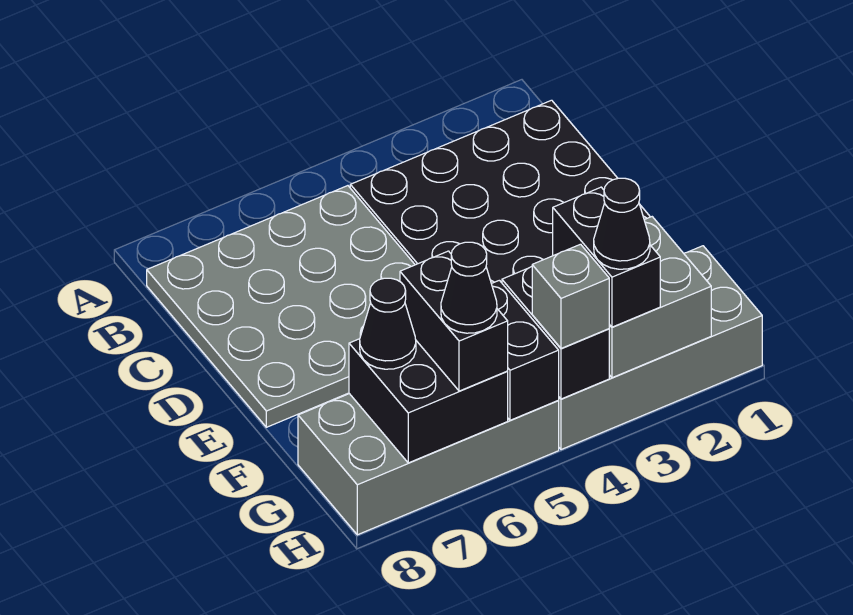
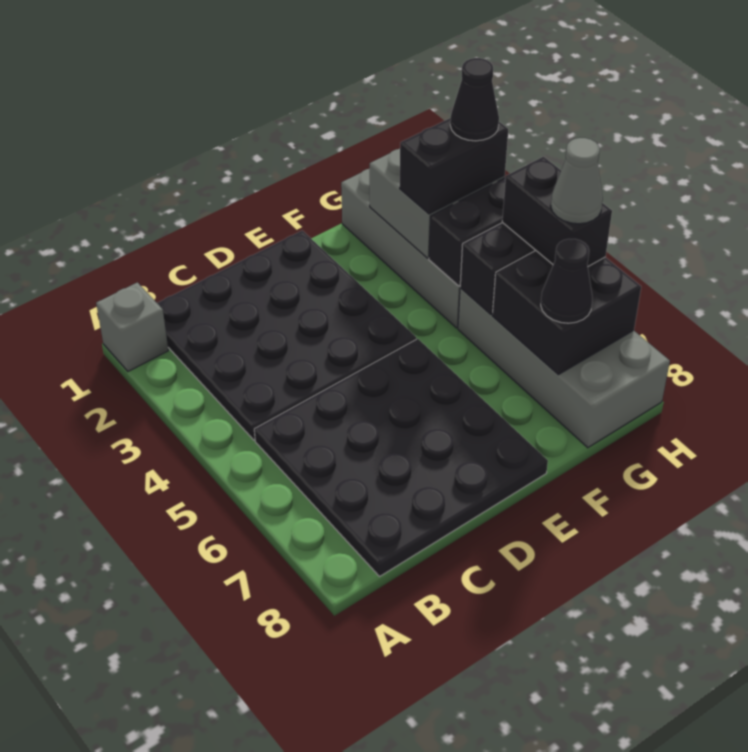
grey 4x4 plate [147,186,415,427] -> black 4x4 plate [254,339,548,576]
black 1x2 brick [400,251,508,391] -> black 1x2 brick turned to [502,157,612,266]
grey 1x1 brick [532,244,609,348] -> grey 1x1 brick moved to [96,283,168,371]
black 1x1 cone [441,242,497,333] -> grey 1x1 cone [551,138,603,224]

